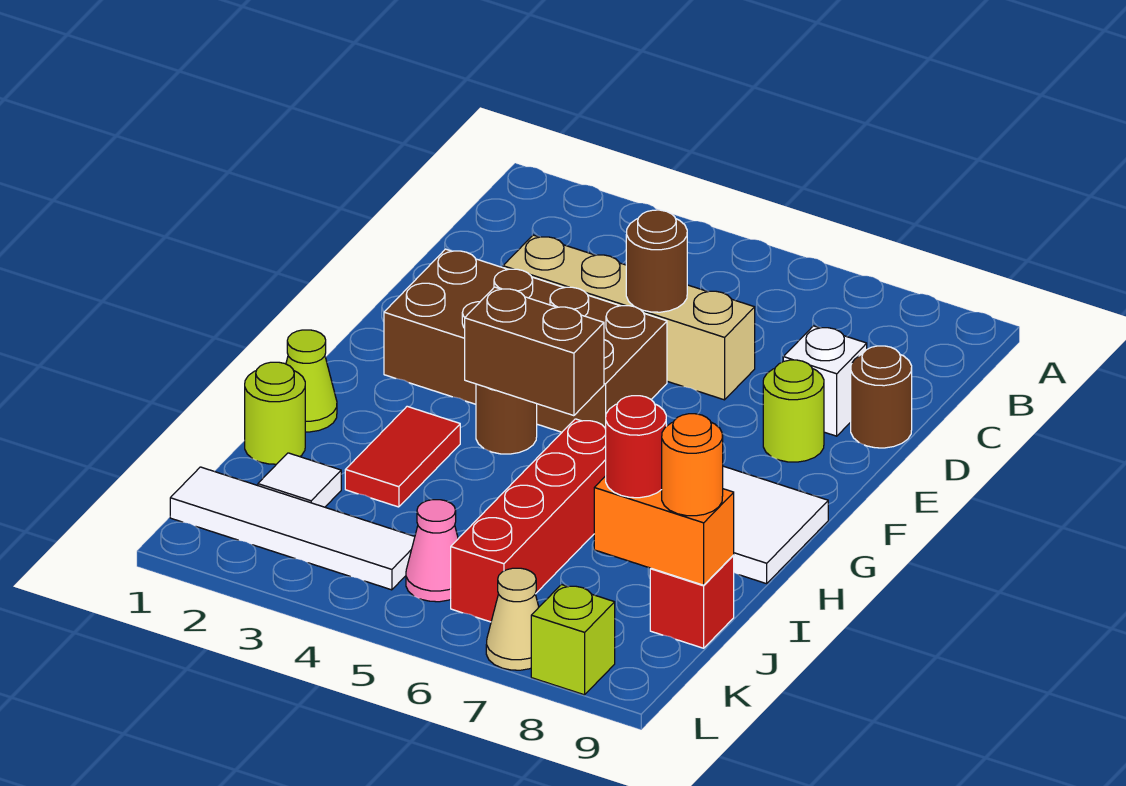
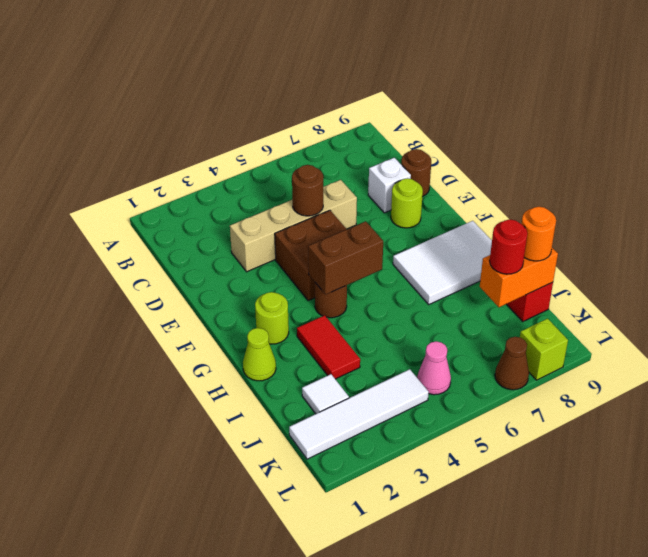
brown 2x4 brick [384,249,667,432] -> brown 2x2 brick [275,210,346,301]
red 1x4 brick [451,419,606,622] -> none
lime 1x1 round brick [245,362,305,464] -> lime 1x1 round brick moved to [255,292,289,344]
tan 1x1 cone [486,568,539,670] -> brown 1x1 cone [495,337,529,390]

